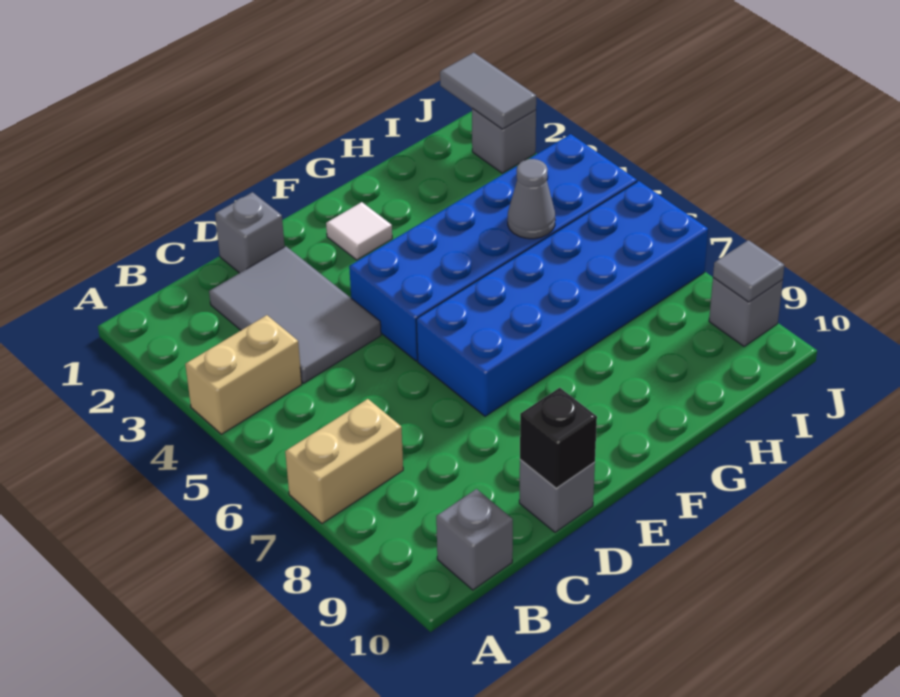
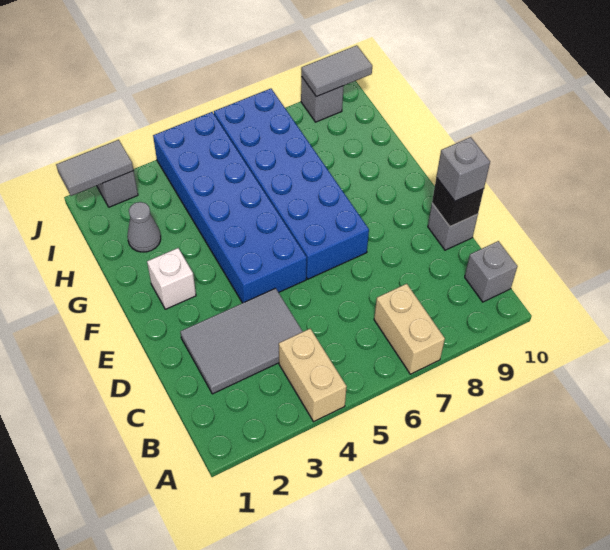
grey 1x1 brick [215,192,285,273] -> grey 1x1 brick moved to [436,137,490,201]
white 1x1 tile [326,202,392,260] -> white 1x1 brick [147,248,196,309]
grey 1x1 cone [508,159,555,239] -> grey 1x1 cone moved to [127,202,161,252]
grey 1x1 tile [713,240,784,302] -> grey 1x2 tile [301,45,372,97]

